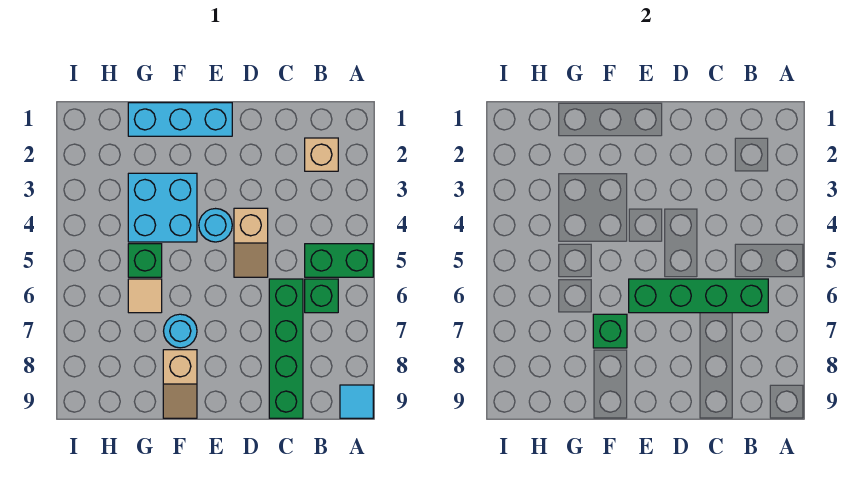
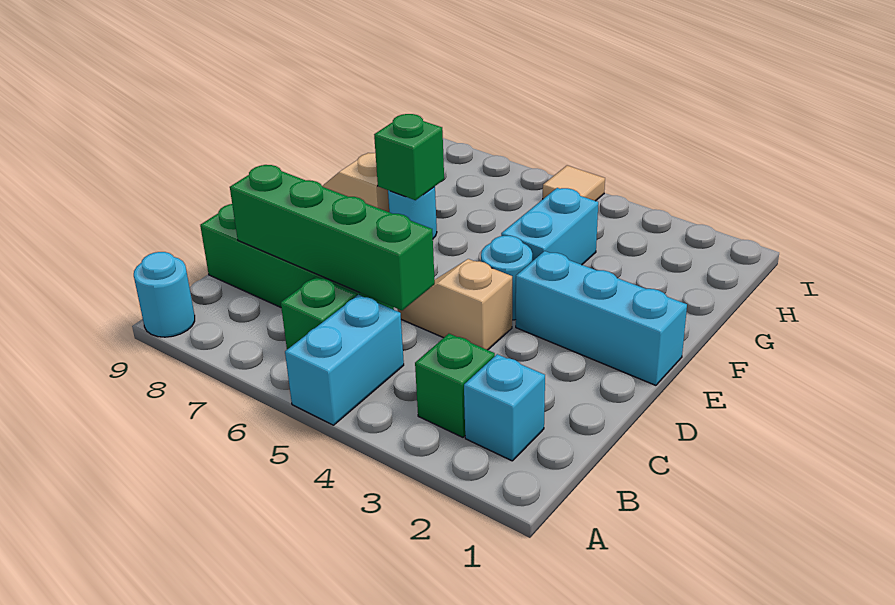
green 1x2 brick [305,244,373,277] -> cyan 1x2 brick [285,295,404,425]
cyan 1x1 tile [340,385,373,418] -> cyan 1x1 round brick [134,252,195,337]
tan 1x1 brick [305,138,338,171] -> cyan 1x1 brick [464,354,545,461]
green 1x4 brick [629,279,768,313] -> green 1x4 brick turned to [230,165,435,310]
cyan 1x3 brick [128,103,232,136] -> cyan 1x3 brick turned to [516,251,687,385]
cyan 2x2 brick [128,173,197,242] -> cyan 1x2 brick [501,188,598,265]
green 1x1 brick [128,244,162,277] -> green 1x1 brick moved to [415,334,495,437]
tan 1x1 tile [128,279,162,313] -> tan 1x1 tile moved to [543,165,605,201]

